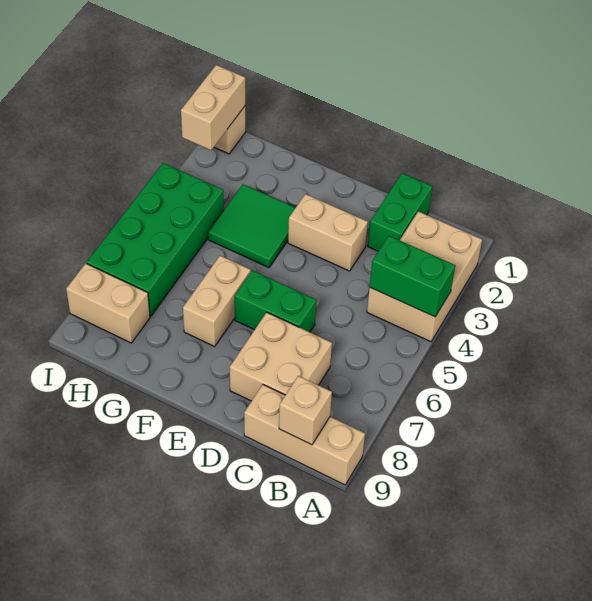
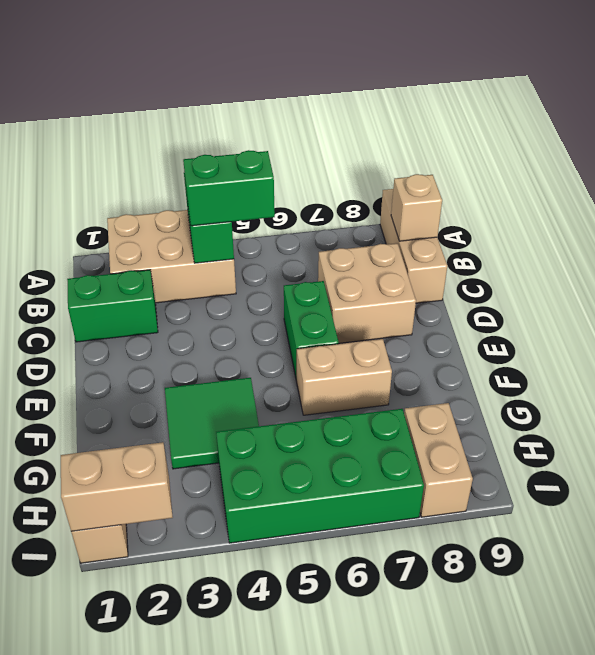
none -> green 1x2 brick [183,150,275,226]
tan 1x2 brick [288,194,368,271] -> none

